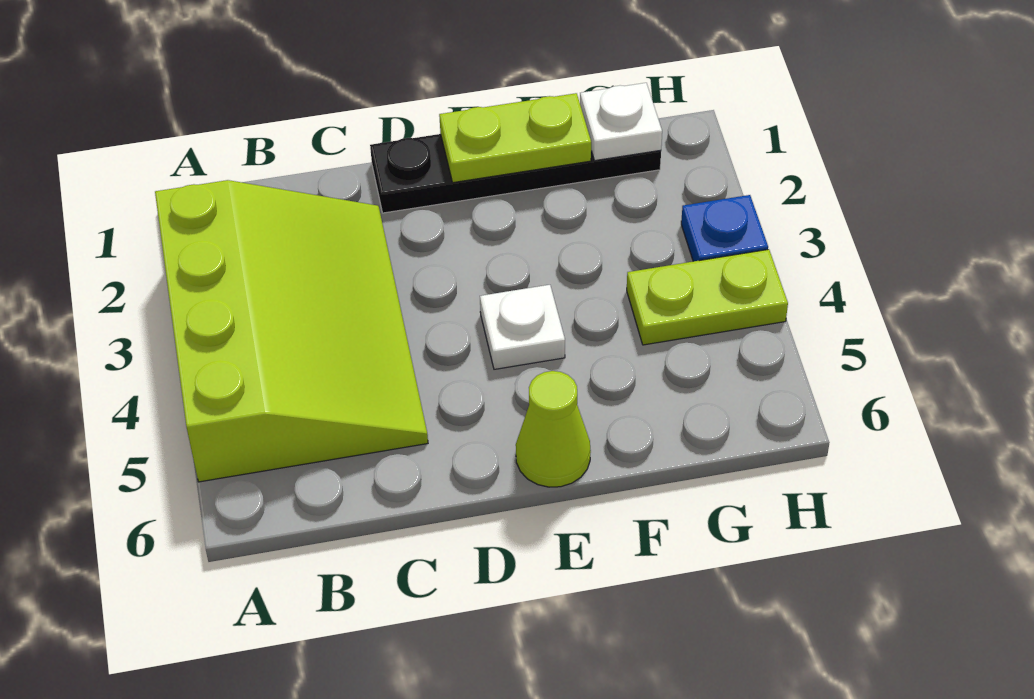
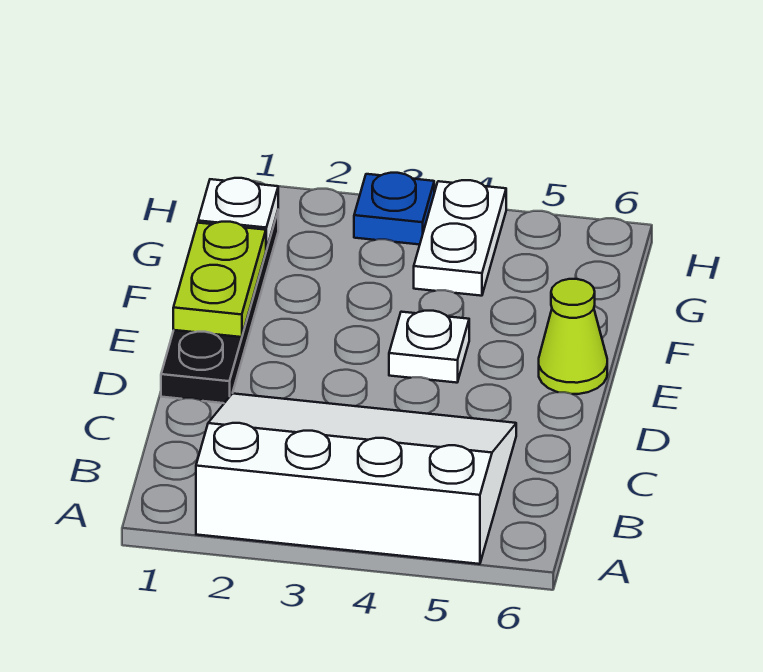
lime 3x4 slope [155,180,428,482] -> white 3x4 slope [196,393,516,564]
lime 1x2 plate [627,249,788,345] -> white 1x2 plate [414,180,506,296]

